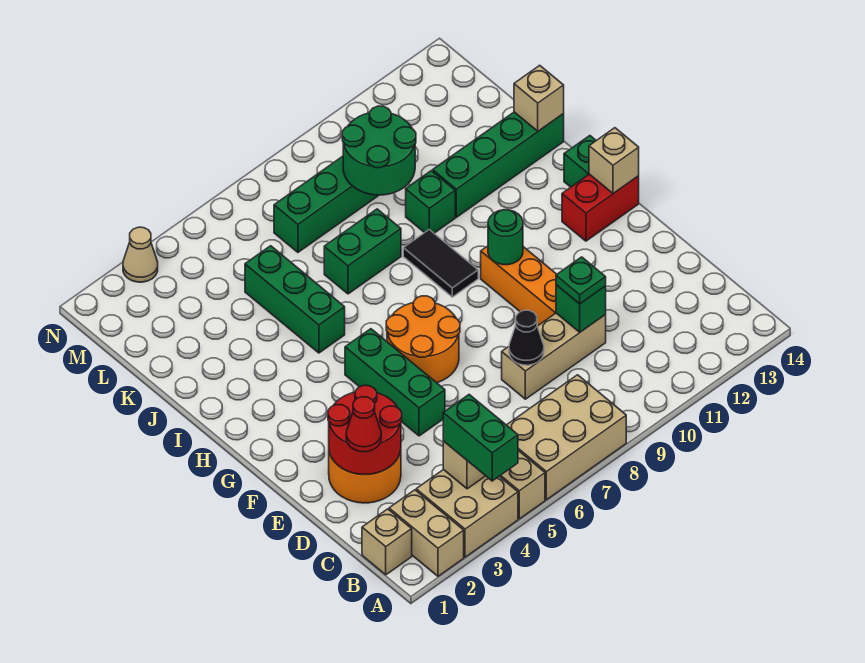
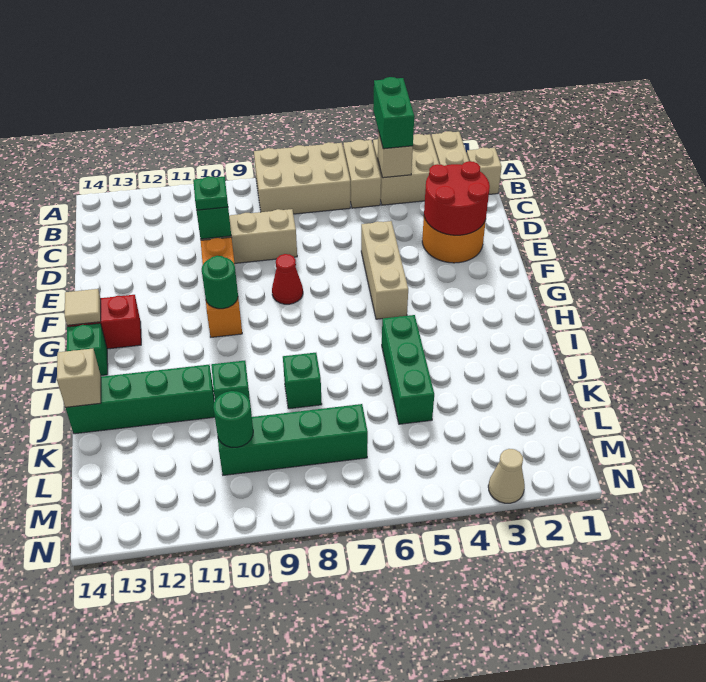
red 1x1 cone [346,397,381,452] -> red 1x1 cone moved to [272,254,303,304]
black 1x1 cone [509,310,544,365] -> none
green 1x3 brick [345,329,445,436] -> tan 1x3 brick [361,221,408,319]
orange 2x2 round brick [386,296,460,383] -> none
tan 1x1 brick [589,128,639,193] -> tan 1x1 tile [65,289,101,326]
black 1x2 tile [403,230,478,297] -> none
green 1x2 brick [324,209,401,294] -> green 1x1 brick [283,353,322,409]
green 2x2 round brick [342,106,416,195] -> green 1x1 round brick [213,391,253,447]

